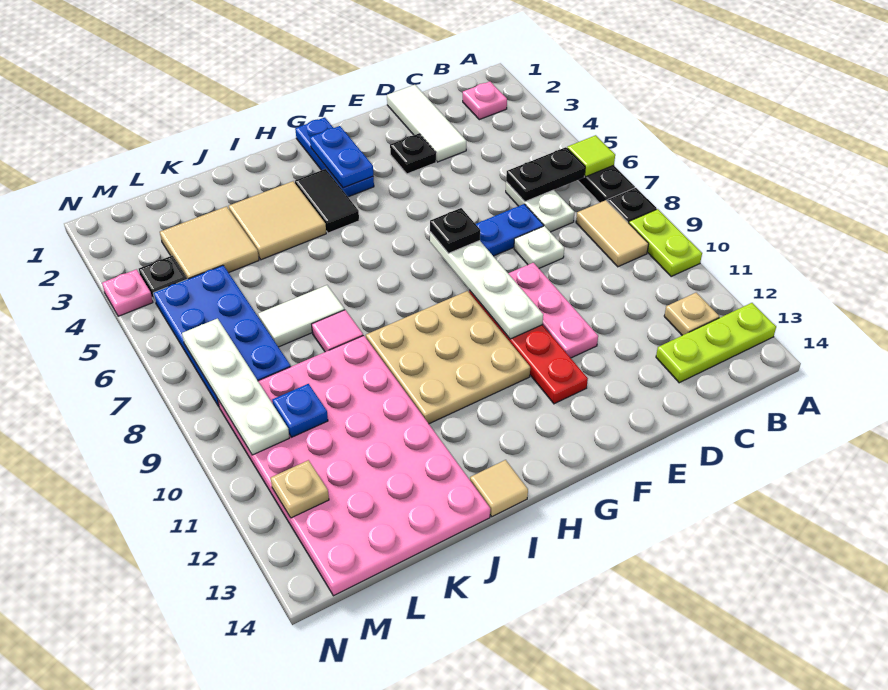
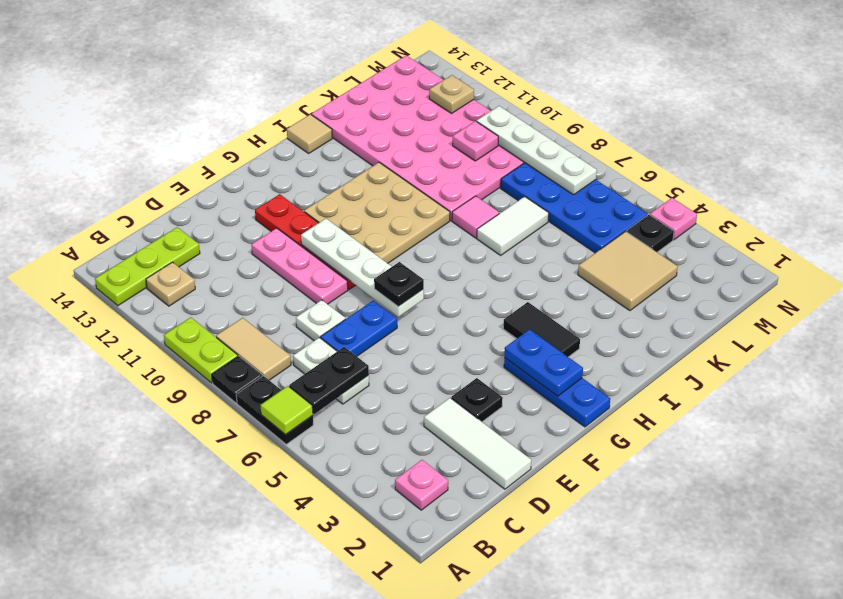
tan 2x2 tile [229,181,326,260] -> none
blue 1x1 plate [272,384,328,437] -> pink 1x1 plate [453,121,498,161]

